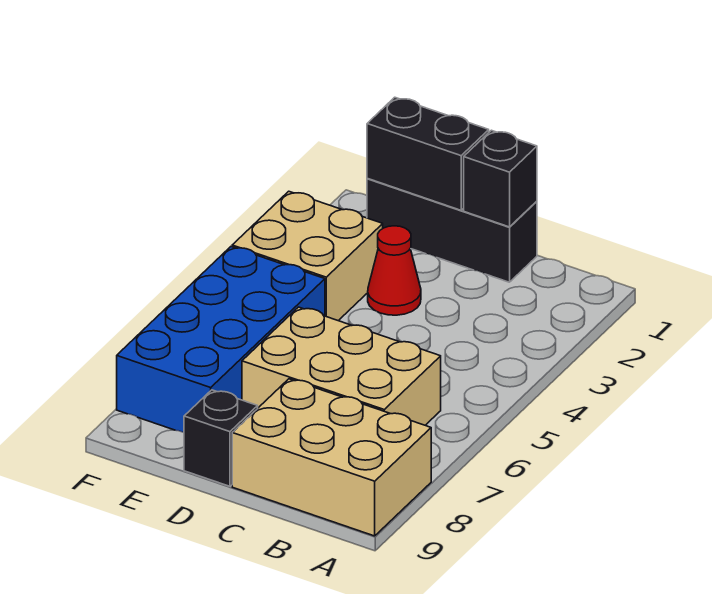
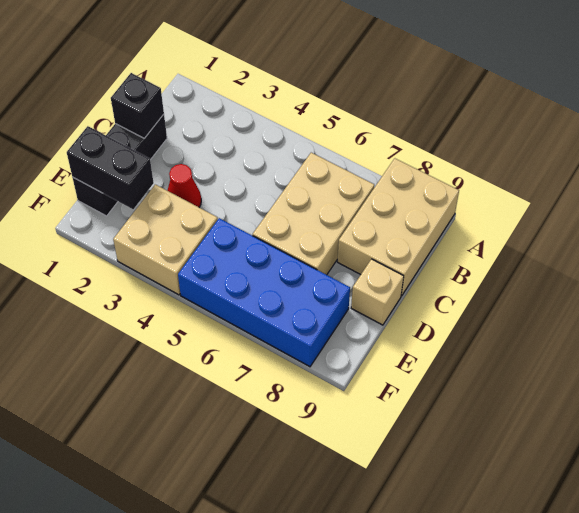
black 1x2 brick [367,97,489,210] -> black 1x2 brick turned to [67,126,154,209]
black 1x1 brick [184,390,258,486] -> tan 1x1 brick [351,259,404,325]

